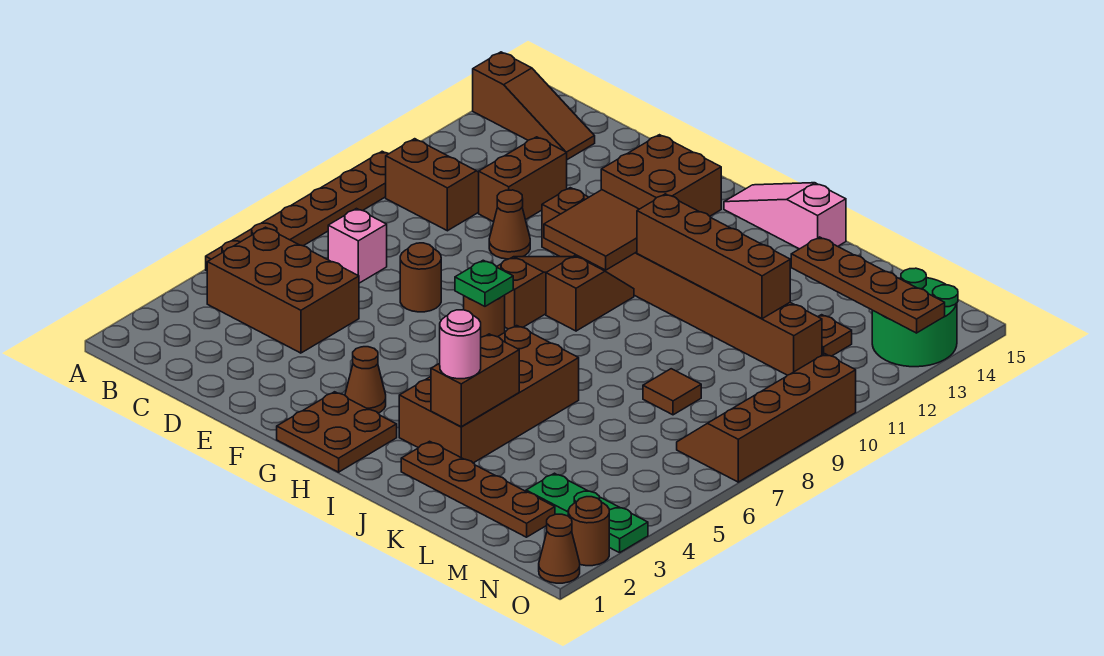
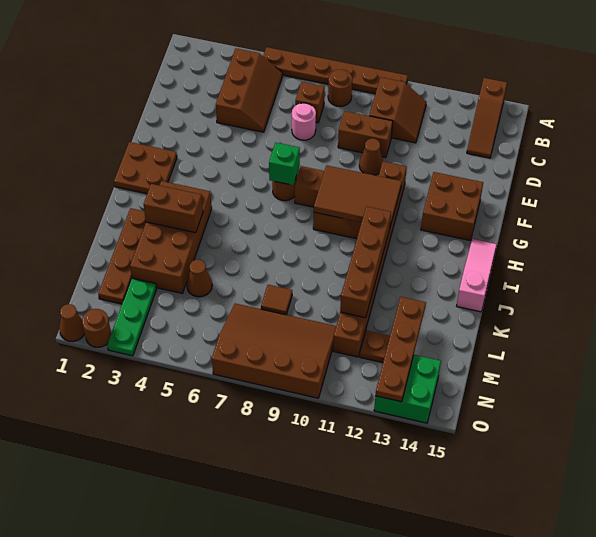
brown 2x3 brick [207,227,359,353] -> brown 2x3 slope [216,48,283,132]
pink 1x1 brick [328,209,387,283] -> brown 1x1 brick [295,82,325,123]
brown 1x2 brick [479,137,567,222] -> brown 1x2 brick moved to [338,111,393,158]
brown 1x1 round brick [400,243,441,312] -> brown 1x1 round brick moved to [328,70,352,107]
brown 1x1 cone [345,347,386,413] -> brown 1x1 cone moved to [187,260,212,297]
green 1x1 plate [455,260,513,306] -> green 1x1 brick [269,142,300,185]
brown 2x2 tile [544,190,639,270] -> brown 2x3 tile [314,165,402,226]
brown 2x4 brick [399,326,579,463] -> brown 2x4 brick turned to [130,181,212,293]
pink 1x1 round brick [440,310,481,379] -> pink 1x1 round brick moved to [292,103,316,140]
brown 2x4 slope [677,354,856,482] -> brown 3x4 slope [212,304,336,398]
green 2x2 round brick [872,268,958,367] -> green 2x2 brick [374,355,441,423]

